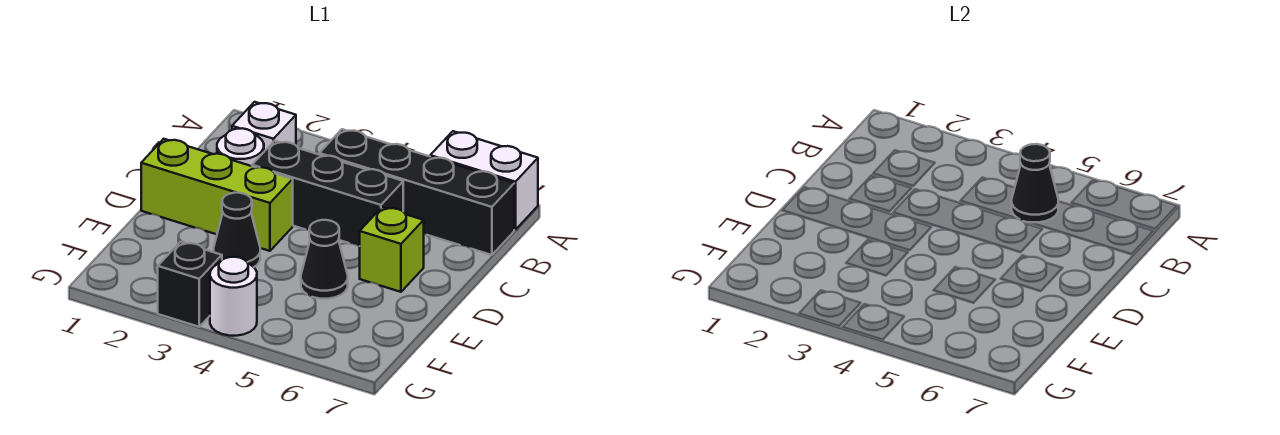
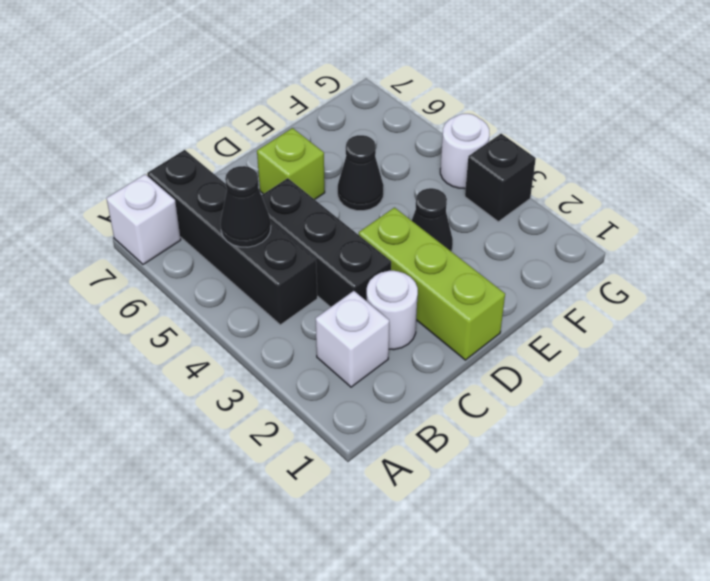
white 1x2 brick [430,131,538,230] -> white 1x1 brick [106,174,181,264]

